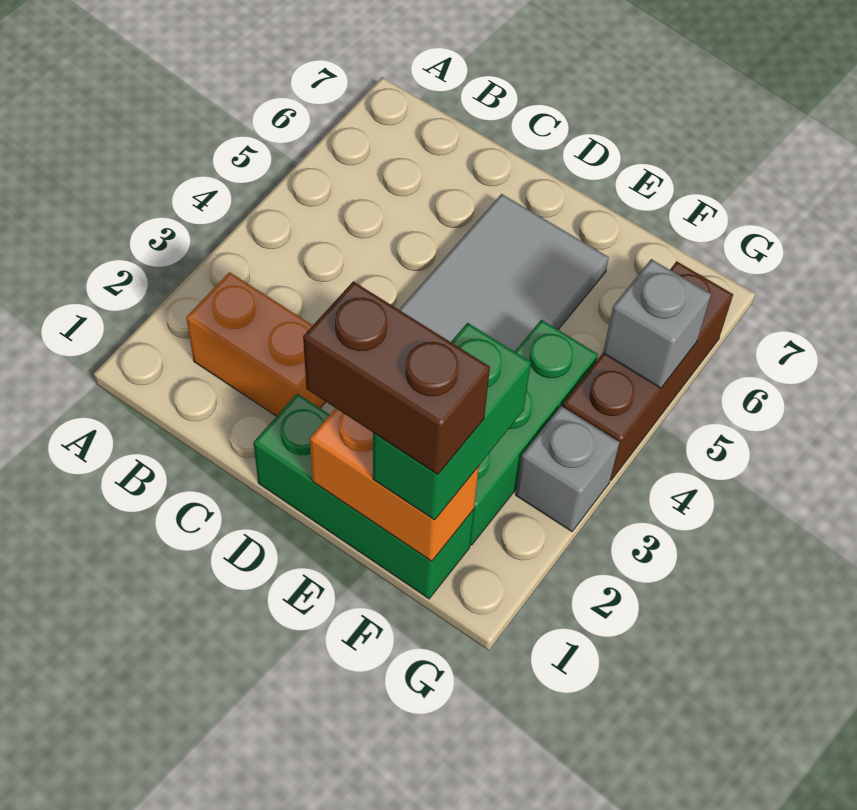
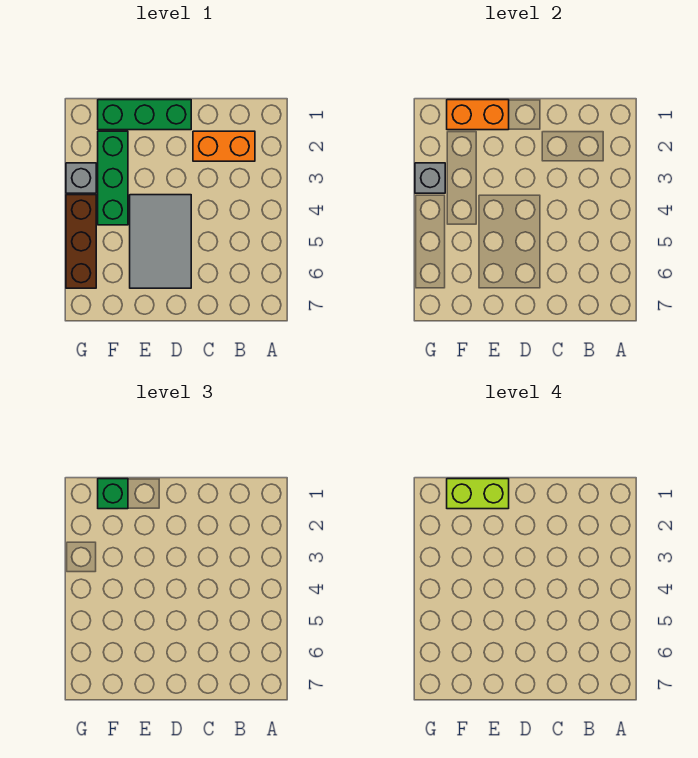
brown 1x2 brick [303,281,490,475] -> lime 1x2 brick [447,479,509,509]
green 1x2 brick [373,323,531,520] -> green 1x1 brick [98,479,128,509]
grey 1x1 brick [603,259,711,388] -> grey 1x1 brick moved to [415,163,445,193]

